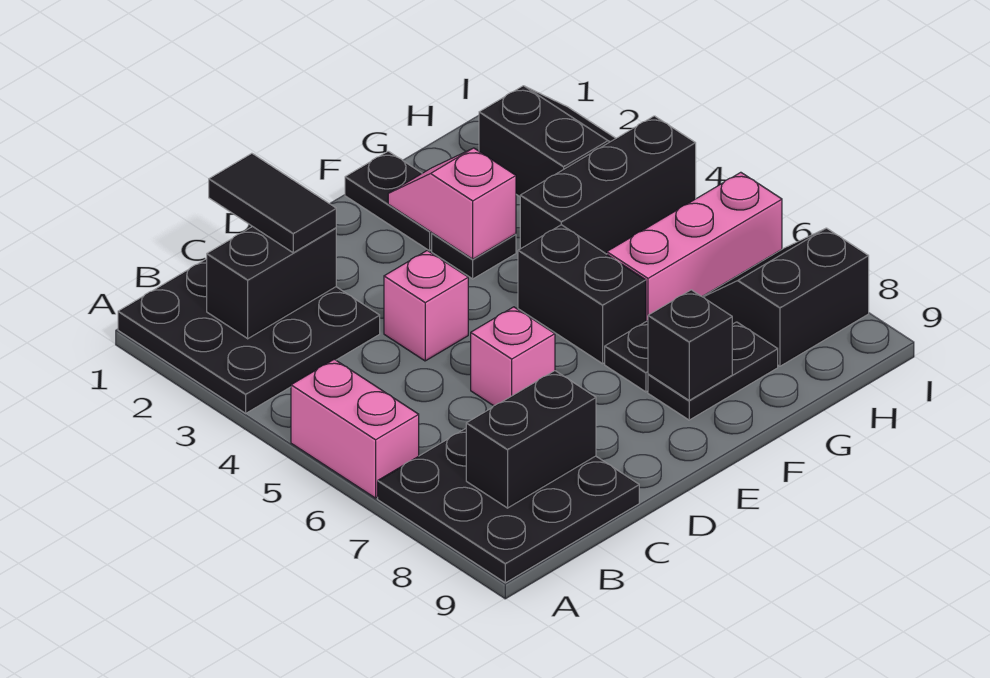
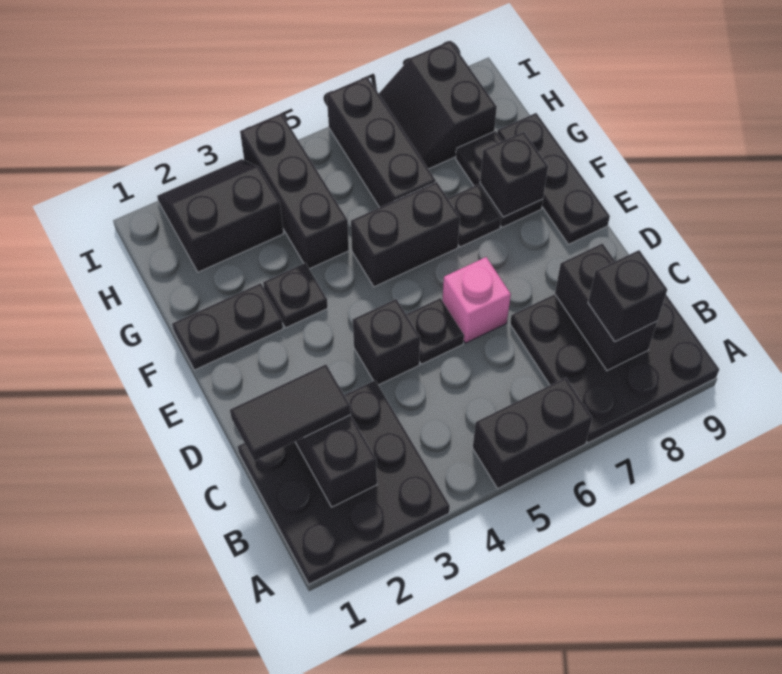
pink 1x2 brick [291,359,419,498] -> black 1x2 brick [473,378,592,489]
none -> black 1x1 brick [588,250,667,342]
pink 1x1 brick [384,250,468,361] -> black 1x1 brick [353,299,420,385]
none -> black 1x1 plate [406,298,464,364]
none -> black 1x3 plate [497,113,610,244]
pink 1x2 slope [388,148,516,259] -> none
pink 1x3 brick [607,172,782,321] -> black 1x3 brick [327,77,436,207]

